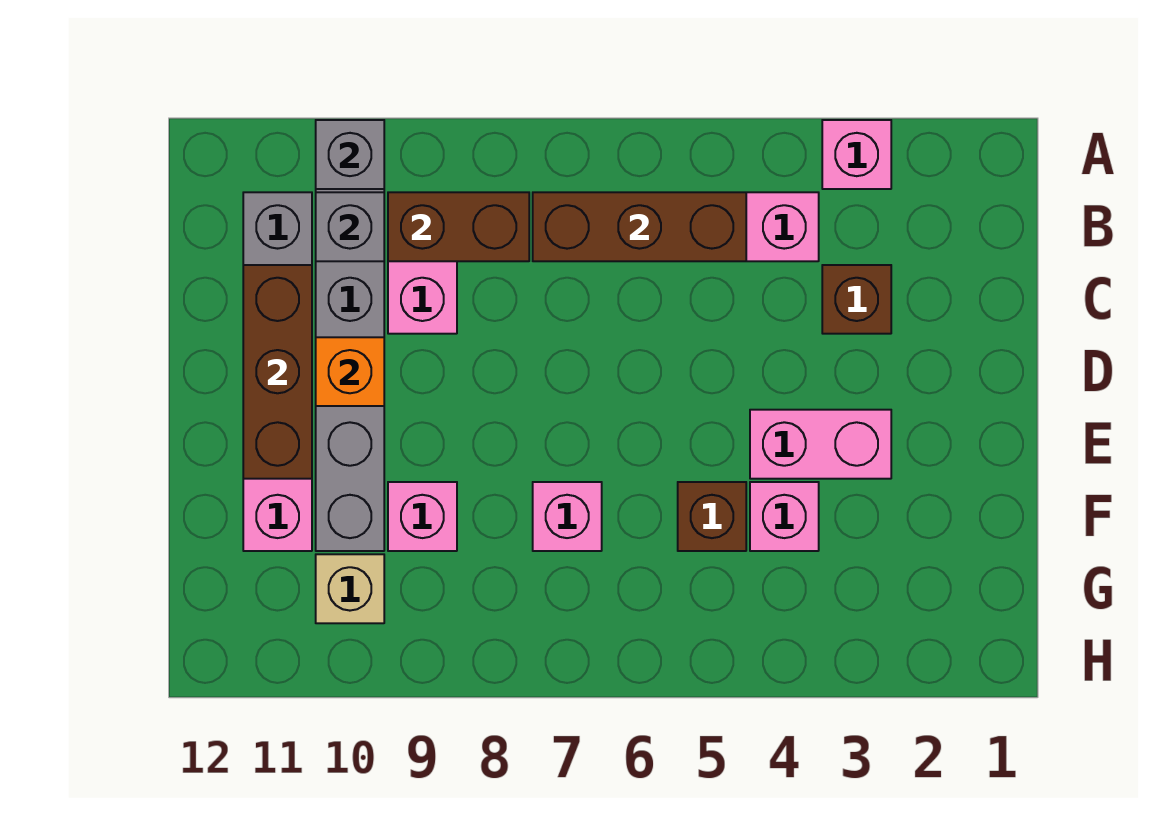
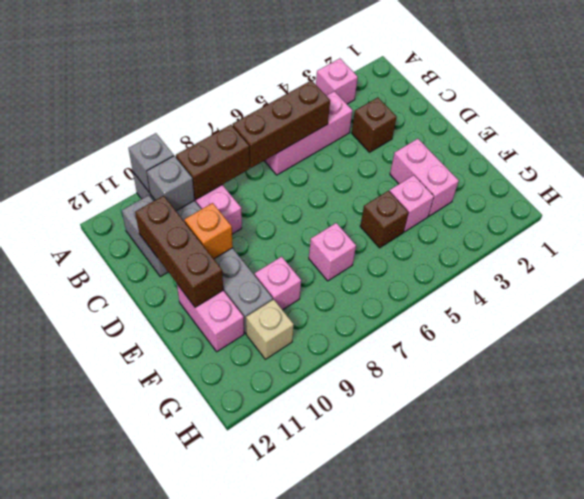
pink 1x2 brick [750,410,891,479] -> pink 1x2 brick turned to [390,139,459,216]

